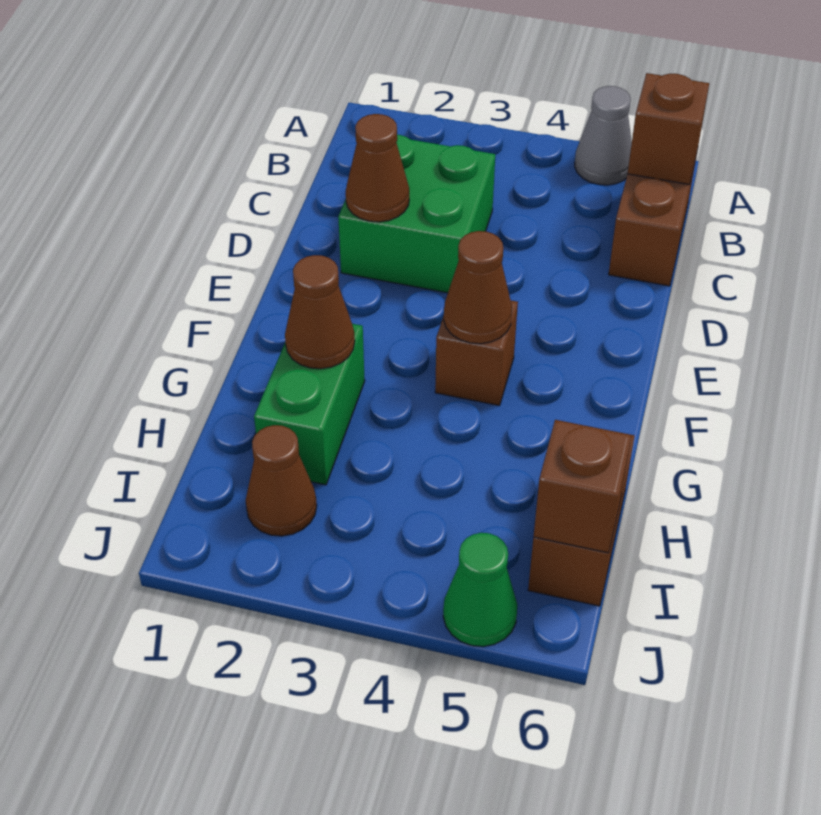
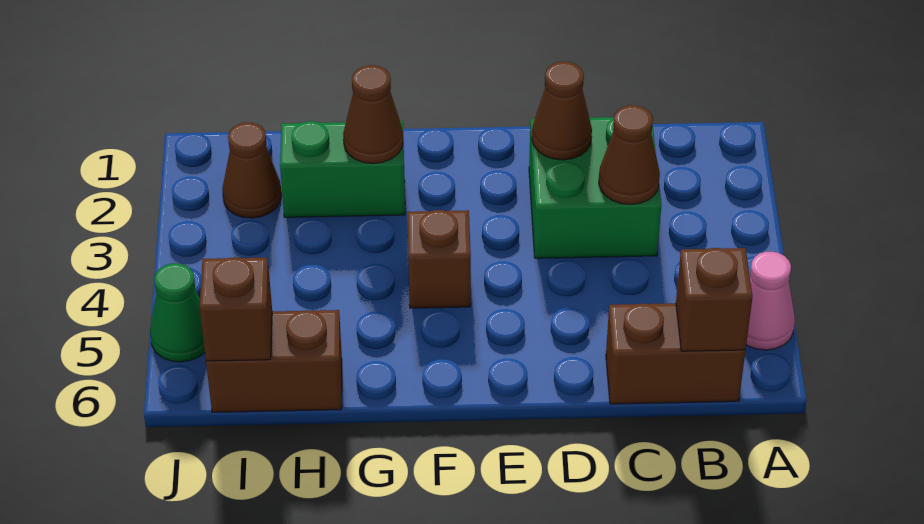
grey 1x1 cone [575,86,632,185] -> pink 1x1 cone [746,252,795,350]
brown 1x1 cone [444,231,512,344] -> brown 1x1 cone moved to [599,105,660,204]

